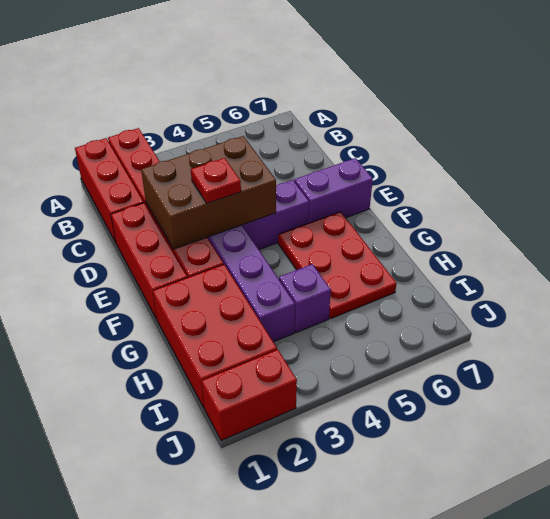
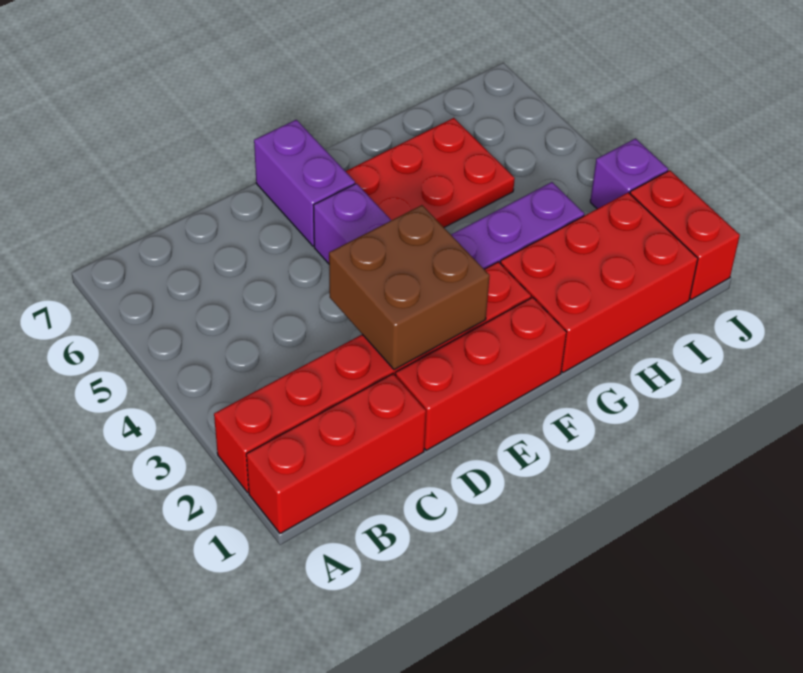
brown 2x3 brick [141,136,276,249] -> brown 2x2 brick [329,205,490,370]
red 1x1 plate [191,158,241,203] -> none
purple 1x1 brick [279,264,331,333] -> purple 1x1 brick moved to [590,139,668,209]

